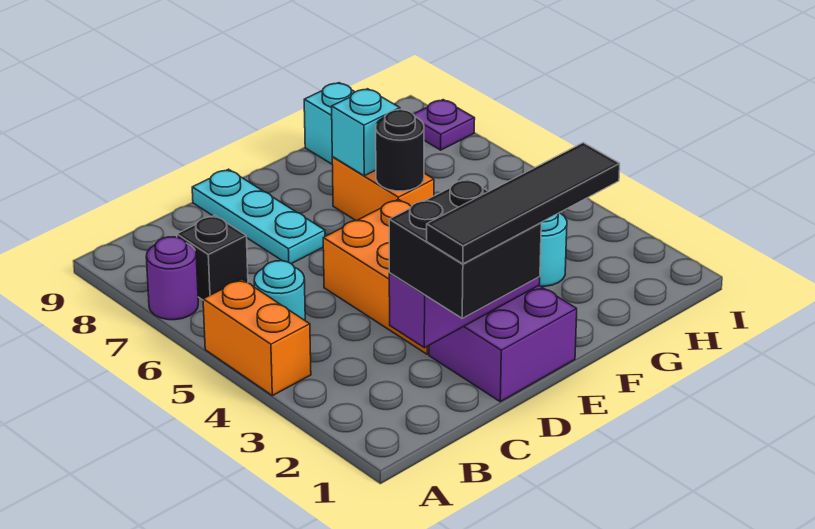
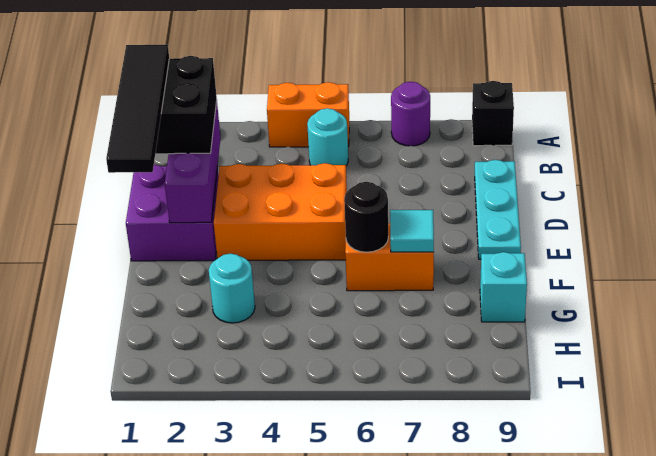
black 1x1 brick [177,215,248,300] -> black 1x1 brick moved to [472,81,514,146]
cyan 1x3 plate [192,169,325,264] -> cyan 1x3 plate turned to [475,160,521,259]
cyan 1x1 brick [332,89,400,176] -> cyan 1x1 tile [390,210,434,252]
purple 1x1 plate [414,100,475,150] -> none

